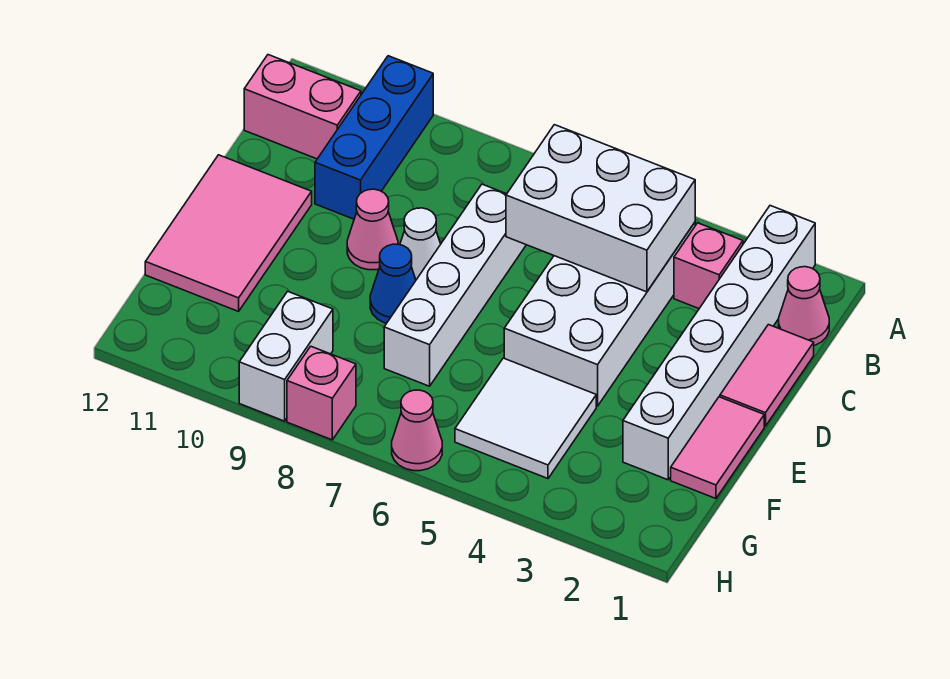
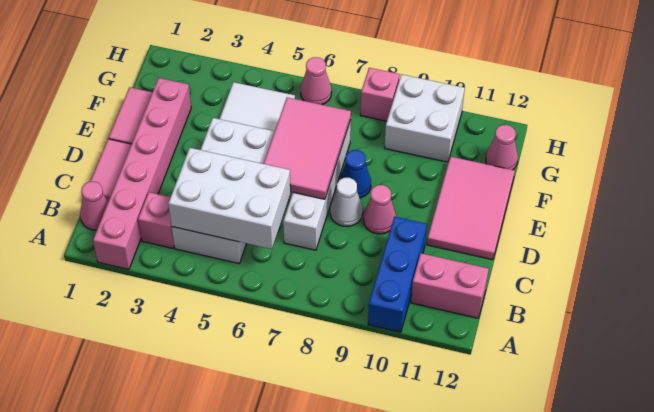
white 1x6 brick [623,206,815,480] -> pink 1x6 brick [93,78,191,269]
none -> pink 2x3 tile [264,97,351,199]
white 1x2 brick [239,291,333,421] -> white 2x2 brick [385,74,465,162]
none -> pink 1x1 cone [486,125,518,170]

